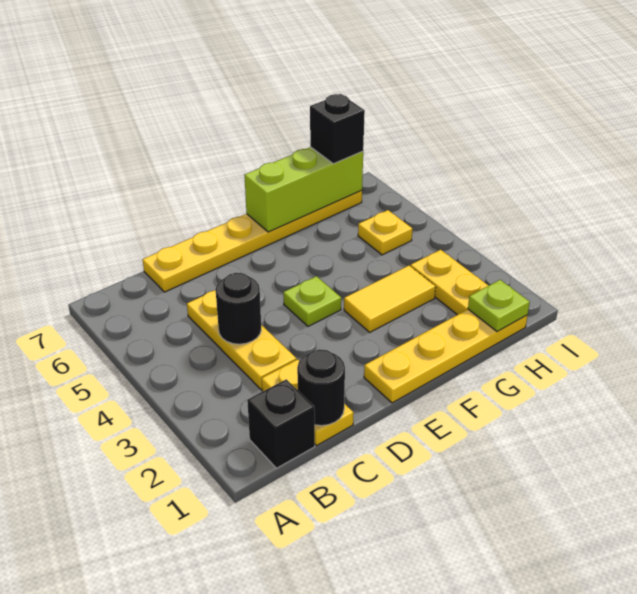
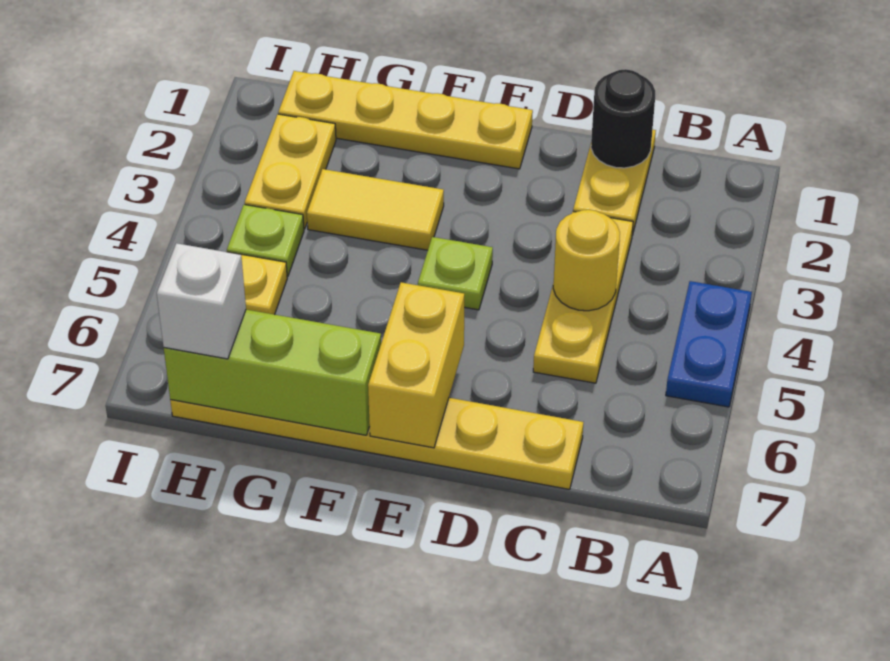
none -> blue 1x2 plate [666,281,752,407]
black 1x1 brick [247,379,315,468] -> none
black 1x1 round brick [215,273,261,344] -> yellow 1x1 round brick [553,210,620,311]
none -> yellow 1x2 brick [368,282,464,448]
lime 1x1 plate [468,280,530,332] -> lime 1x1 plate moved to [227,204,304,276]
black 1x1 brick [310,94,365,164] -> white 1x1 brick [157,243,246,359]

